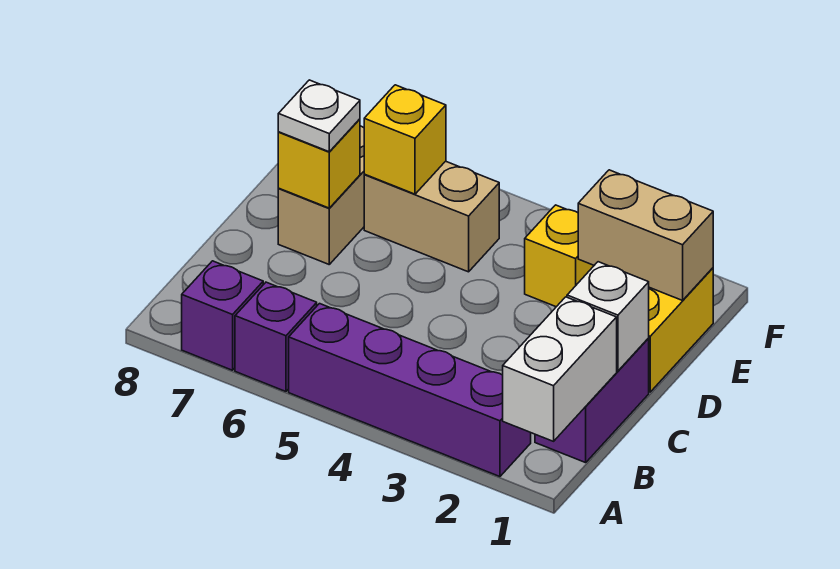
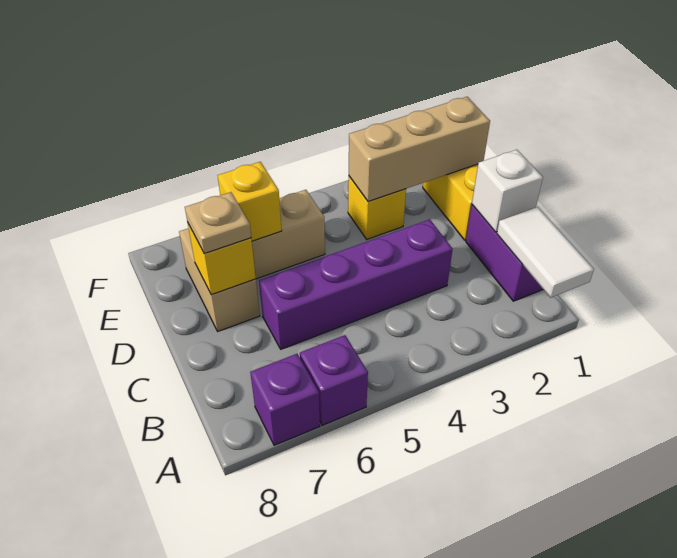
white 1x2 brick [503,297,617,441] -> white 1x2 tile [497,207,594,298]
purple 1x4 brick [289,304,531,477] -> purple 1x4 brick moved to [259,219,453,349]
white 1x1 plate [278,80,360,152] -> tan 1x1 plate [185,192,251,254]
tan 1x2 brick [578,170,713,300] -> tan 1x3 brick [349,97,490,201]

